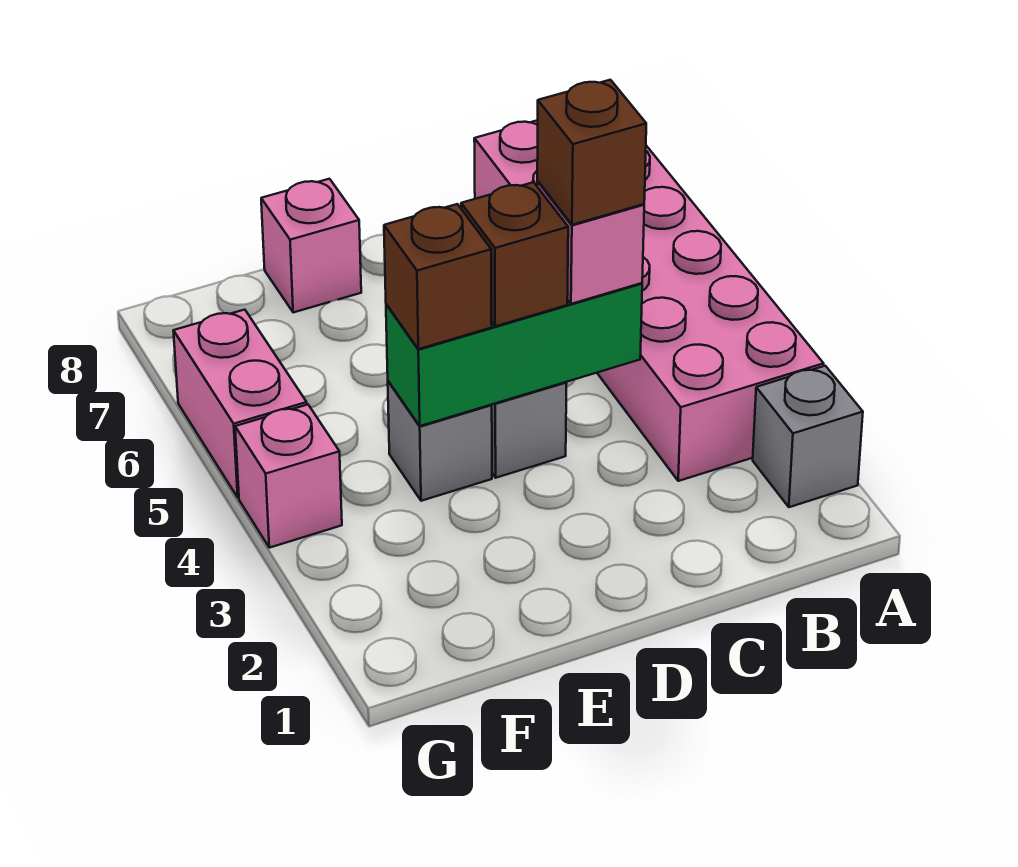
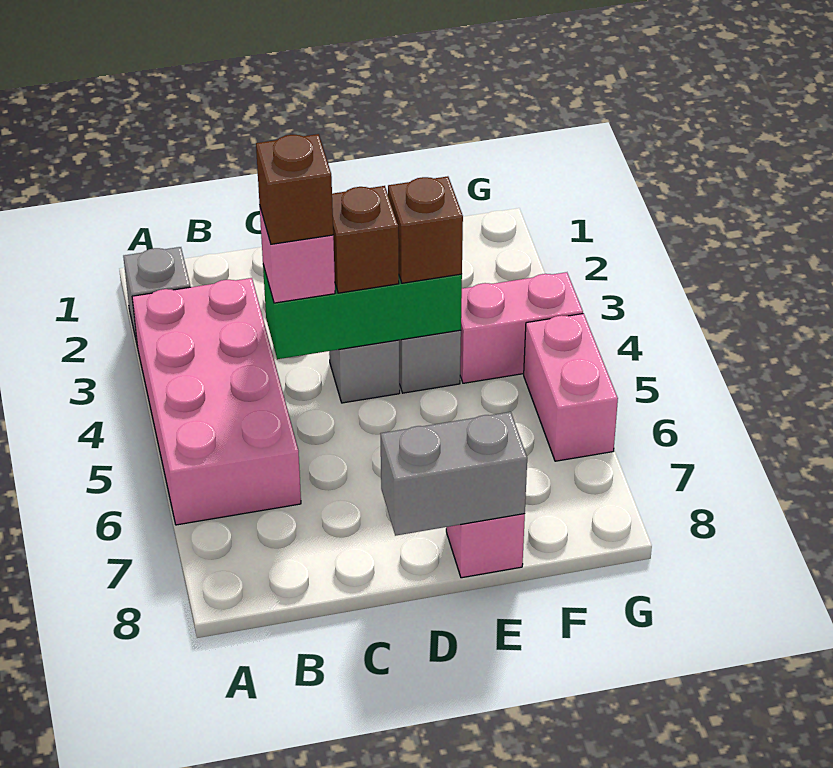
pink 2x6 brick [474,120,824,481] -> pink 2x4 brick [132,278,301,525]
none -> grey 1x2 brick [381,412,527,536]
pink 1x1 brick [235,405,342,548] -> pink 1x2 brick [460,272,583,383]

